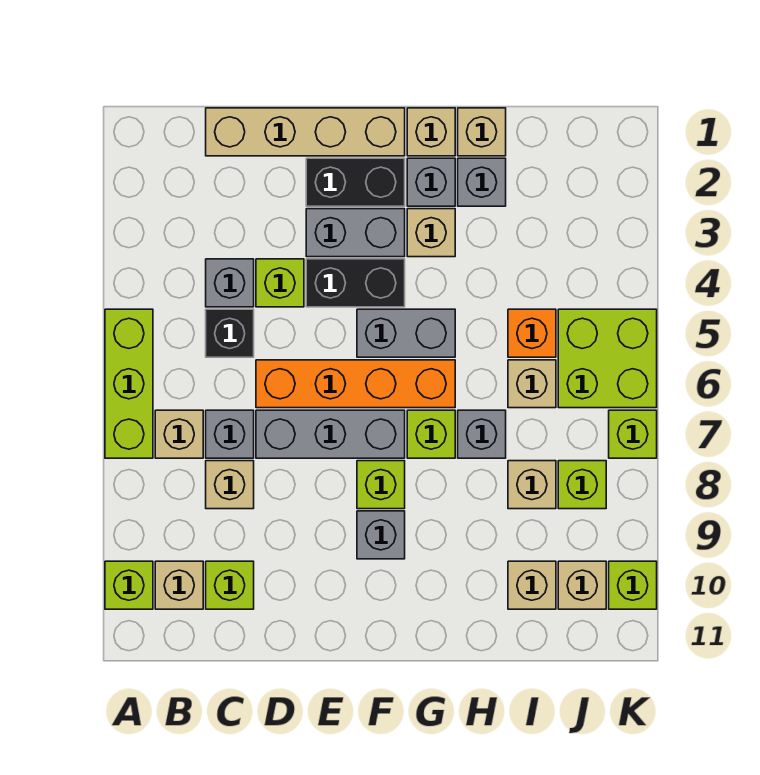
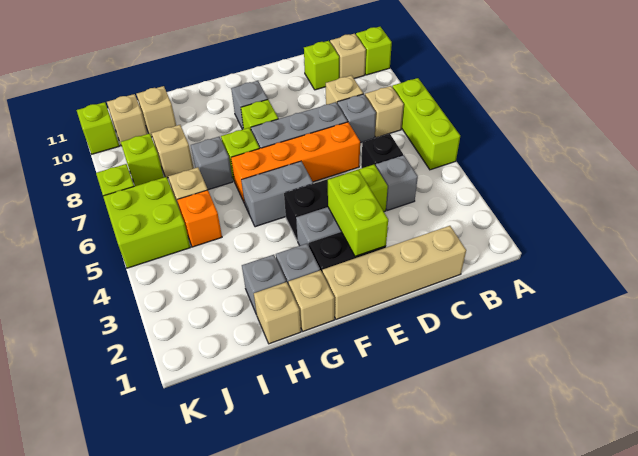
none -> lime 1x2 brick [328,170,388,257]
tan 1x1 brick [407,209,455,257] -> none

